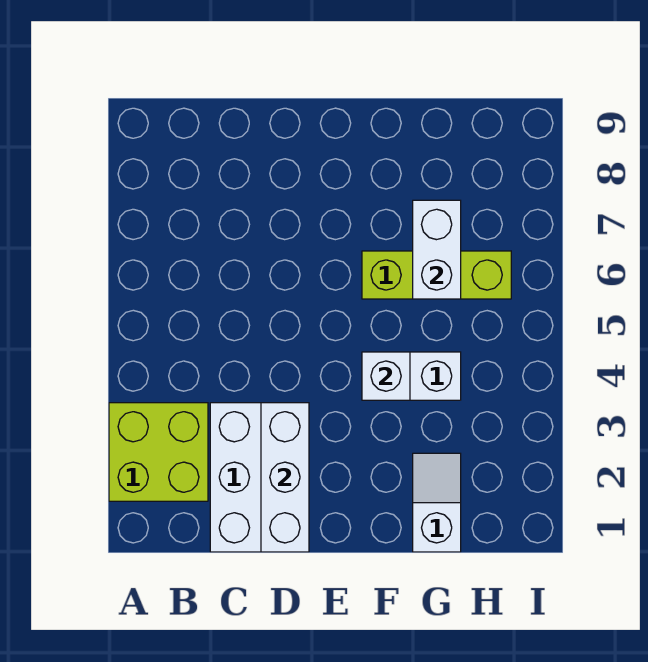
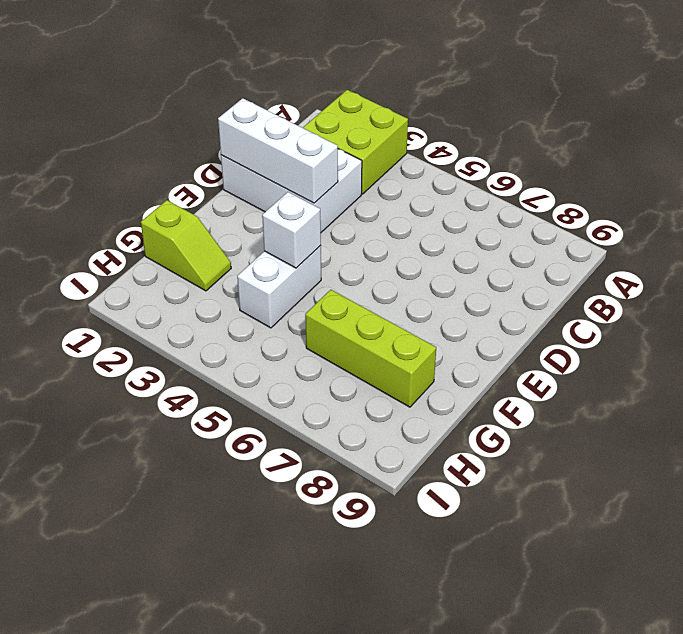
lime 1x3 brick [362,251,511,299] -> lime 1x3 brick turned to [305,290,436,407]
white 1x2 slope [413,453,461,552] -> lime 1x2 slope [141,200,231,291]
white 1x2 brick [413,200,461,299] -> none

